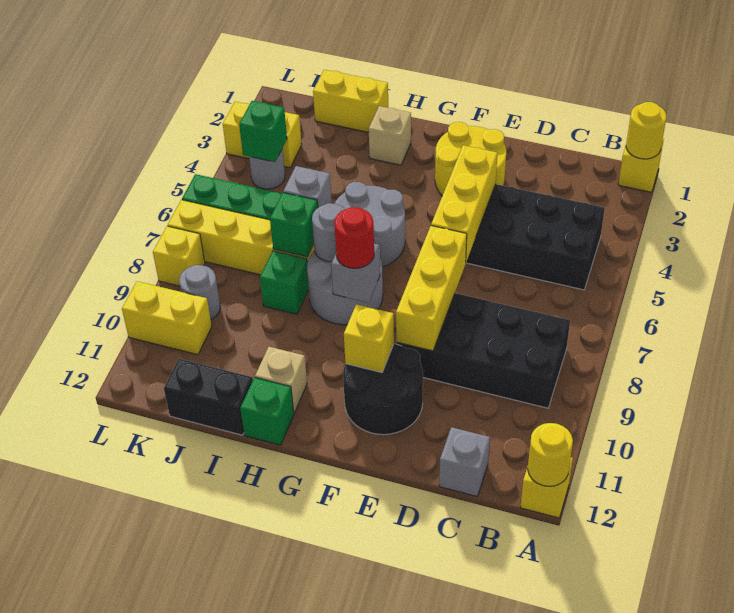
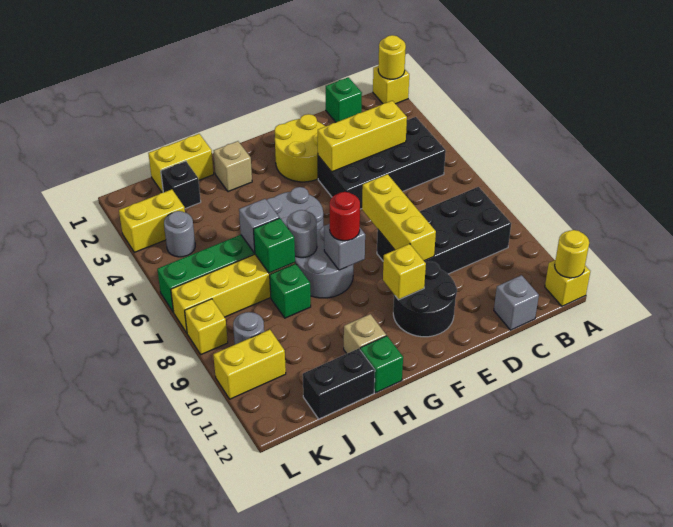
yellow 1x3 brick [431,145,497,262] -> yellow 1x3 brick turned to [318,101,407,172]
none -> black 1x1 brick [161,161,201,209]
green 1x1 brick [239,101,287,162] -> green 1x1 brick moved to [326,77,362,122]

